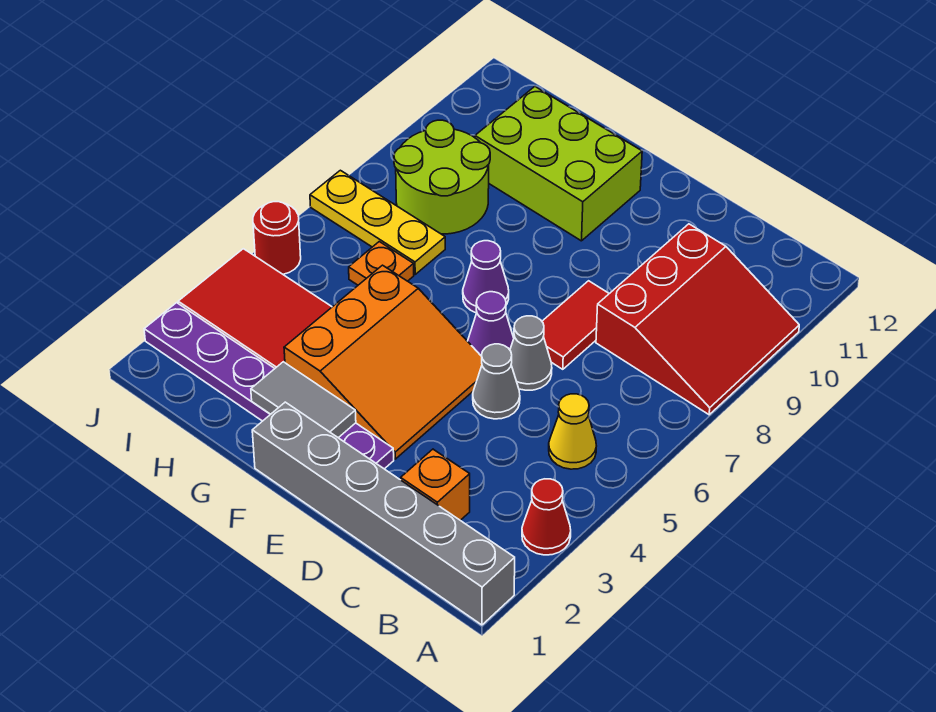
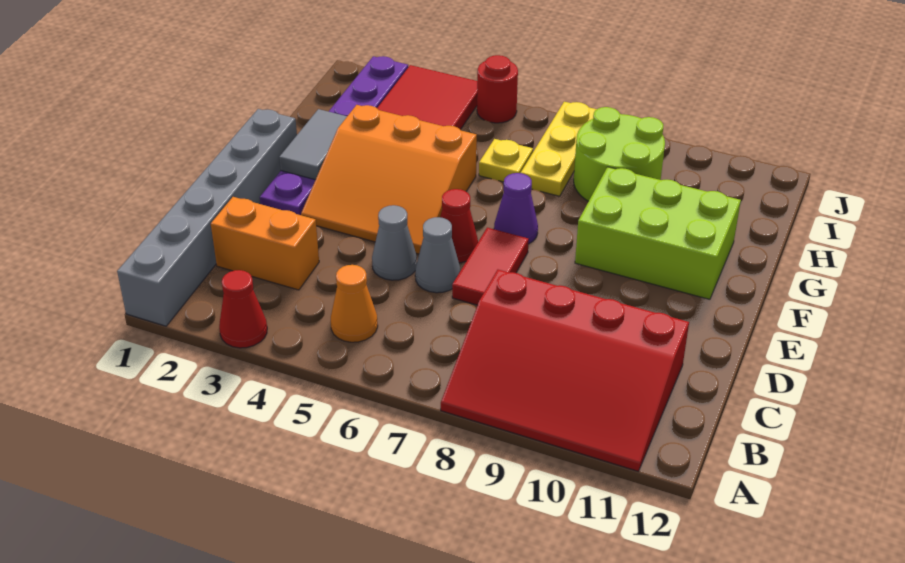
red 3x3 slope [596,224,799,415] -> red 3x4 slope [441,270,689,471]
yellow 1x1 cone [549,394,596,469] -> orange 1x1 cone [331,265,378,342]
orange 1x1 brick [401,449,470,520] -> orange 1x2 brick [211,197,319,290]
red 1x2 tile [542,281,609,369] -> red 1x2 tile turned to [452,228,529,305]
purple 1x1 cone [468,292,514,356] -> red 1x1 cone [440,189,478,263]
lime 2x3 brick [475,87,642,241] -> lime 2x3 brick turned to [575,167,741,299]
orange 1x1 plate [349,242,414,285] -> yellow 1x1 plate [479,139,533,182]

